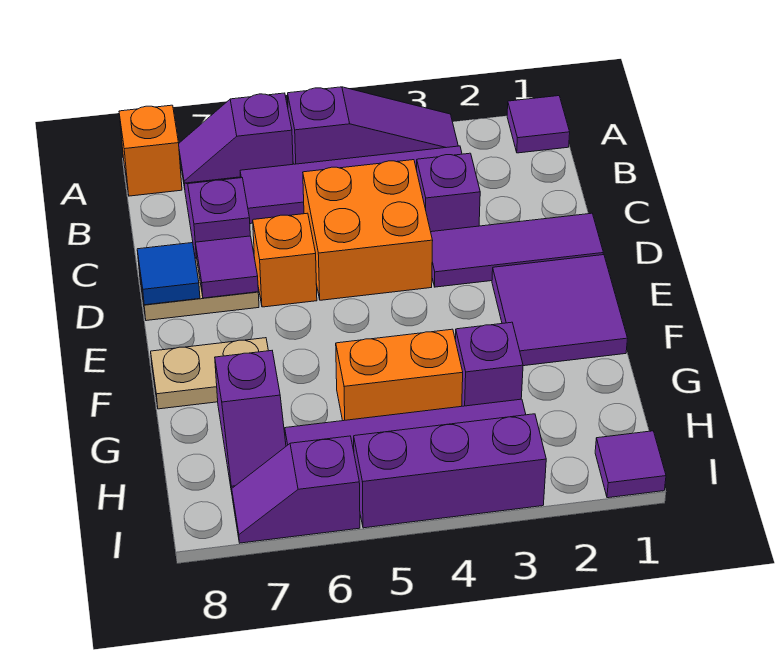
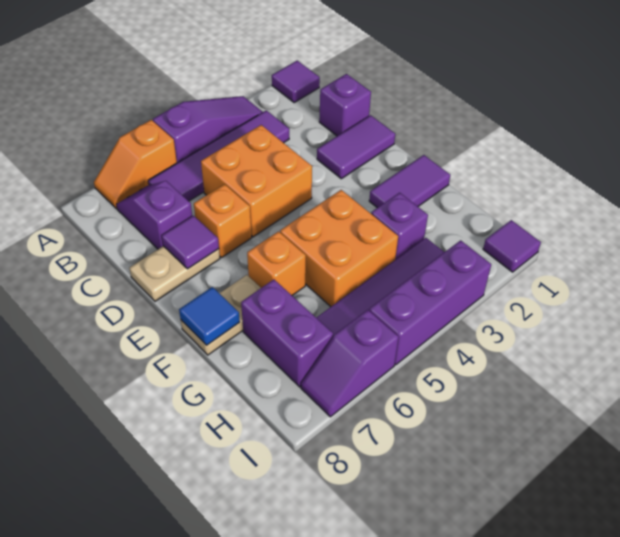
purple 1x2 slope [179,93,293,188] -> orange 1x2 slope [94,120,177,209]
orange 1x1 brick [119,105,182,196] -> orange 1x1 brick moved to [247,231,306,295]
purple 1x1 brick [417,153,480,232] -> purple 1x1 brick moved to [319,74,371,136]
purple 1x3 tile [431,213,603,287] -> purple 1x2 tile [317,115,395,179]
blue 1x1 tile [137,243,200,305] -> blue 1x1 tile moved to [179,287,240,345]
purple 2x2 tile [492,255,628,366] -> purple 1x2 tile [369,155,450,208]
orange 1x2 brick [336,329,463,421] -> orange 2x2 brick [280,190,398,307]
purple 1x2 slope [215,351,286,492] -> purple 1x2 brick [241,280,333,387]

